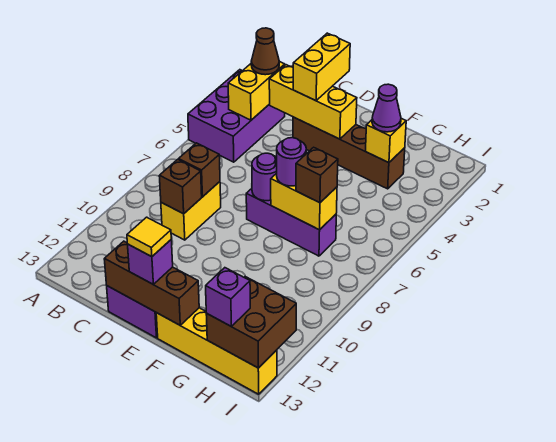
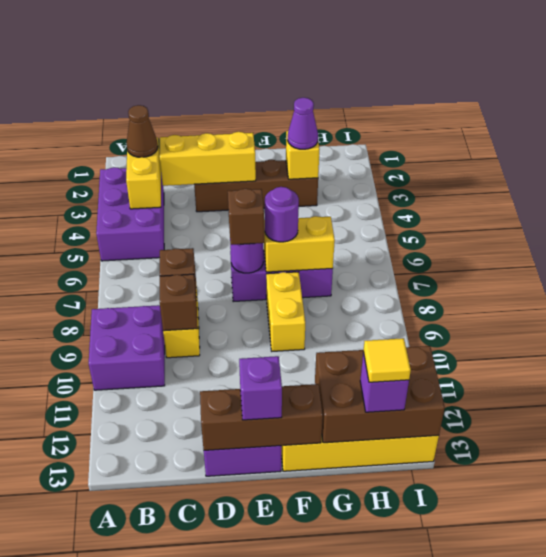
none -> purple 2x2 brick [89,305,165,390]
yellow 1x2 brick [293,33,350,101] -> yellow 1x2 brick moved to [266,272,305,351]
yellow 1x1 tile [127,217,171,257] -> yellow 1x1 tile moved to [363,338,411,382]
brown 1x1 brick [296,147,338,203] -> brown 1x1 brick moved to [228,189,264,245]
brown 2x2 brick [206,277,296,368] -> brown 2x3 brick [315,346,445,443]

